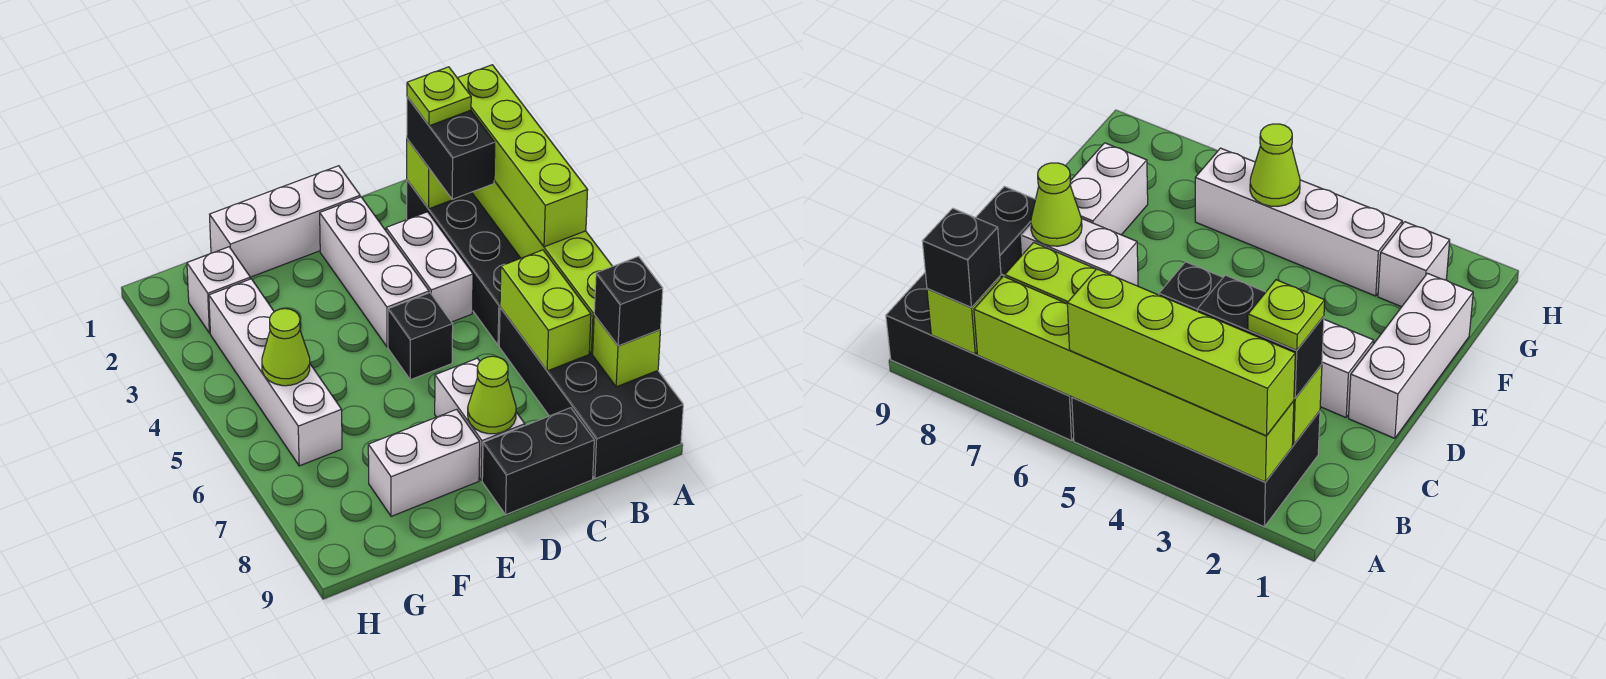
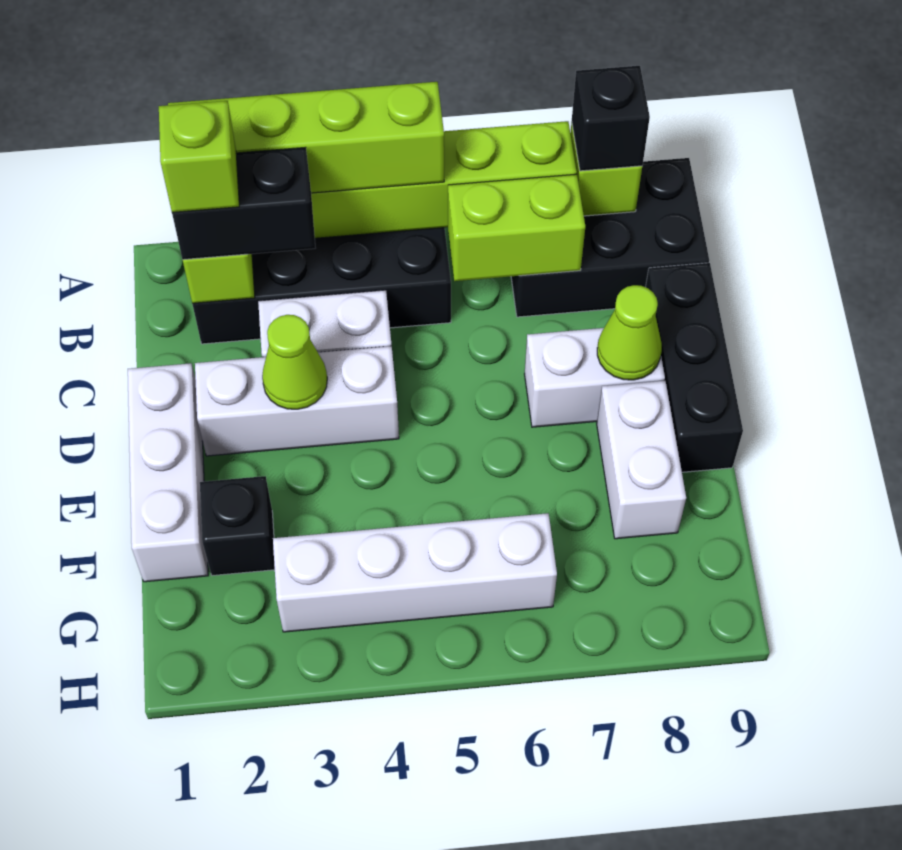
black 2x4 brick [499,307,683,479] -> black 2x3 brick [511,158,709,317]
lime 1x1 plate [407,67,471,126] -> lime 1x1 brick [159,101,239,212]
black 1x2 brick [482,408,594,515] -> black 1x3 brick [646,263,743,472]
black 1x1 brick [388,293,453,380] -> black 1x1 brick moved to [200,476,275,576]
white 1x1 brick [187,247,250,333] -> none
lime 1x1 cone [262,309,310,386] -> lime 1x1 cone moved to [262,315,327,409]

